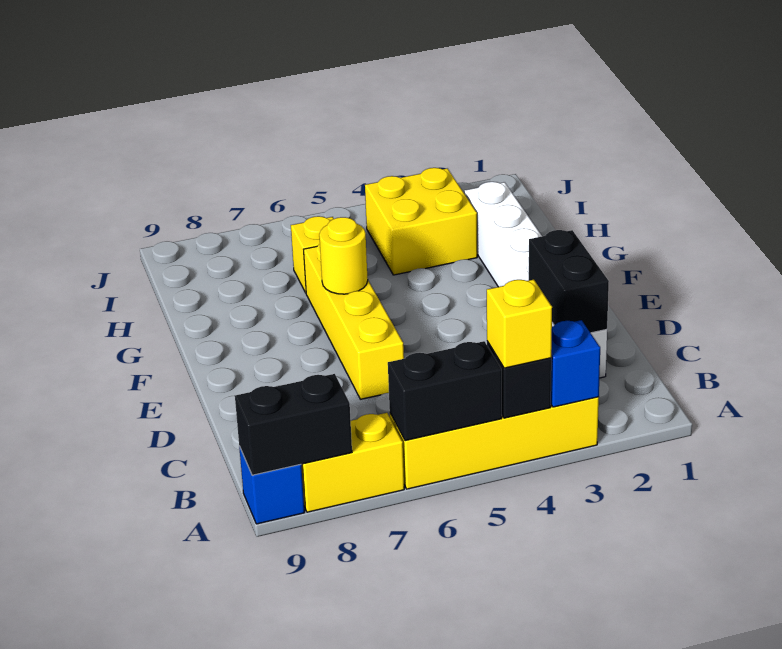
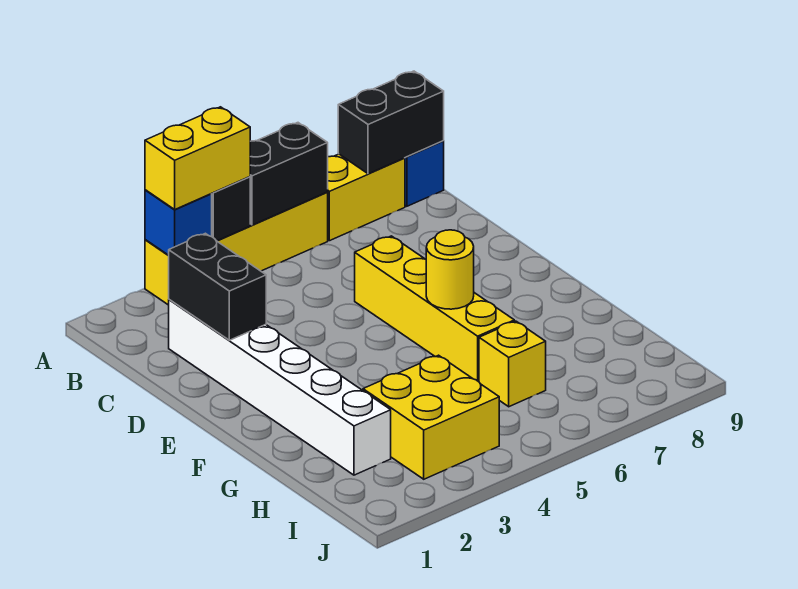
yellow 1x1 brick [487,279,552,368] -> yellow 1x2 brick [145,107,250,209]

